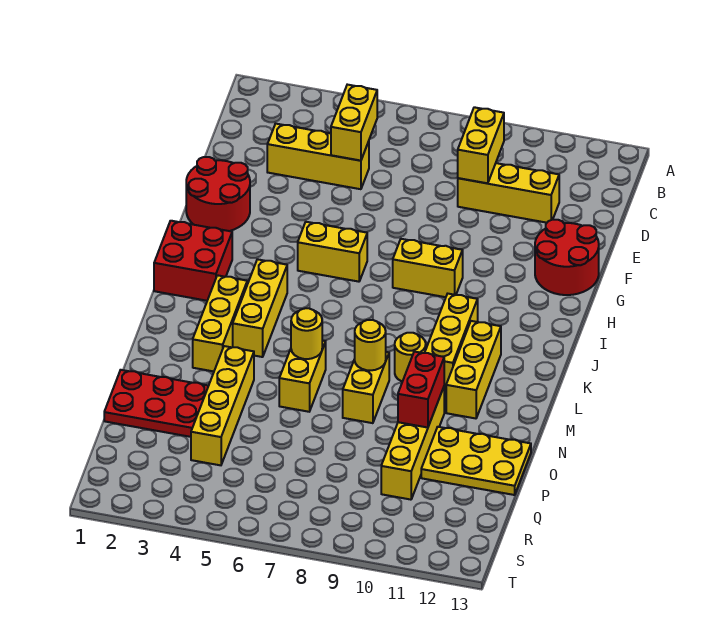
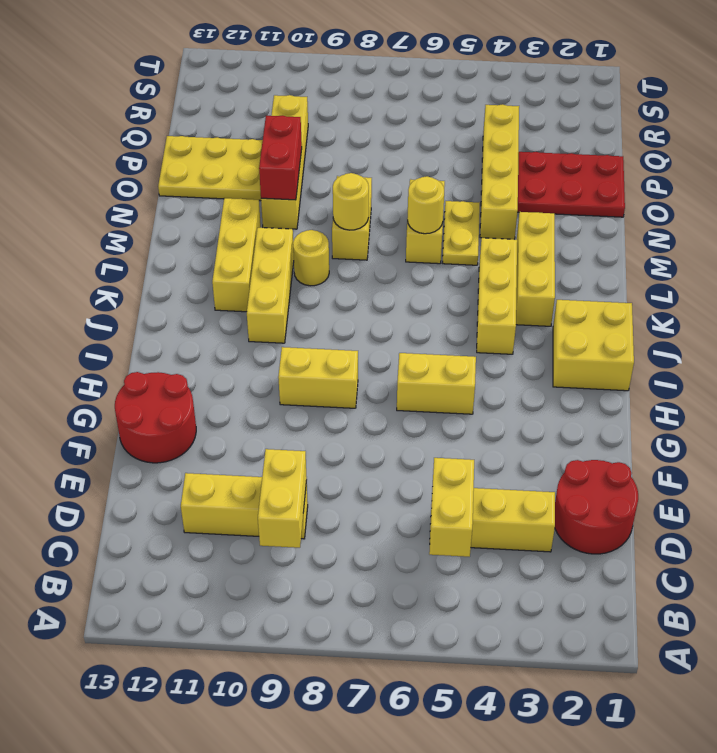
red 2x2 round brick [186,157,250,231] -> red 2x2 round brick moved to [555,460,638,554]
red 2x2 brick [154,221,232,301] -> yellow 2x2 brick [553,300,634,391]
none -> yellow 1x2 plate [443,201,480,265]

